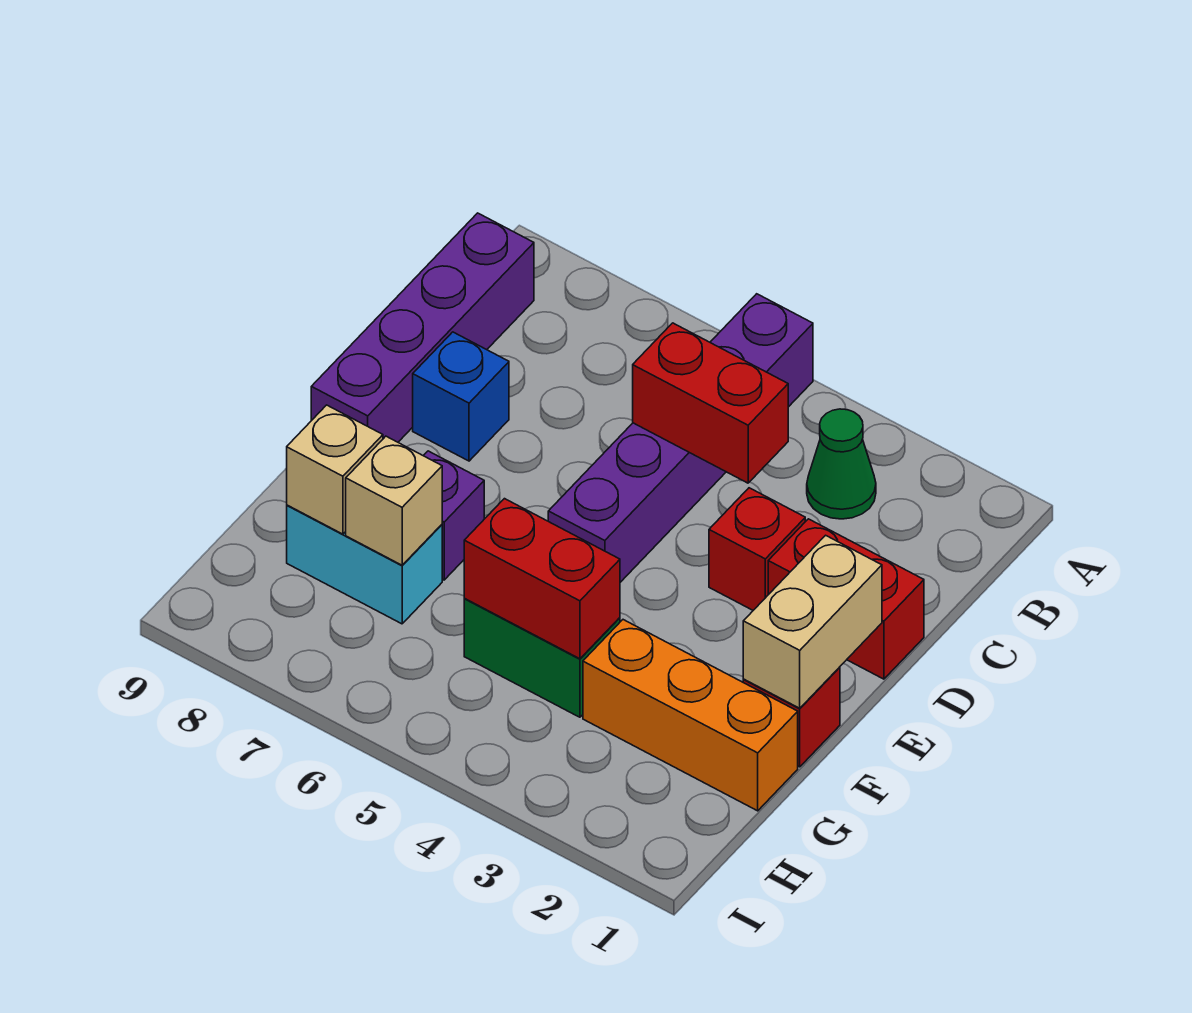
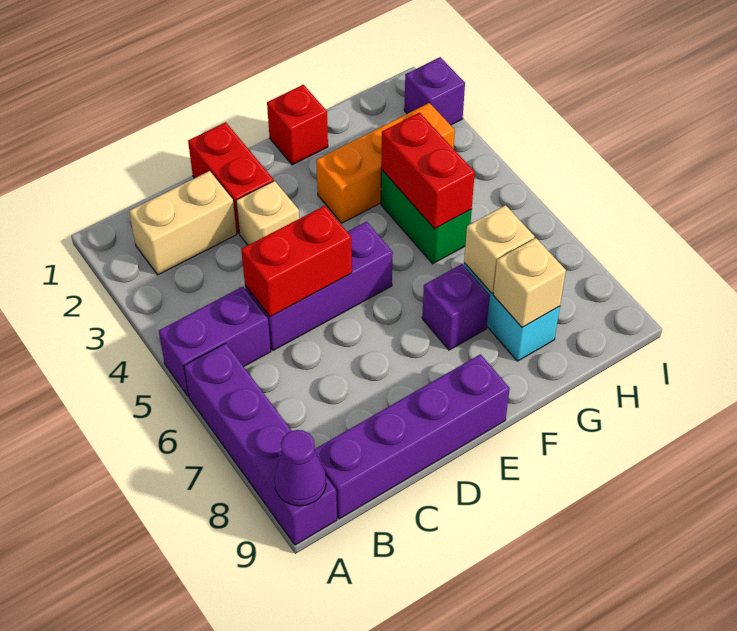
none -> purple 1x4 brick [184,343,337,545]
none -> purple 1x1 cone [274,430,326,506]
green 1x1 cone [807,409,876,519] -> none
red 1x2 brick [633,323,788,483] -> red 1x2 brick turned to [241,206,352,317]
red 1x1 brick [709,488,805,610] -> tan 1x1 brick [236,181,299,245]
blue 1x1 brick [413,332,509,461] -> none
tan 1x2 brick [743,535,882,708] -> tan 1x2 brick moved to [129,171,237,275]
orange 1x3 brick [583,620,798,811] -> orange 1x3 brick turned to [316,103,455,223]
none -> purple 1x1 brick [404,57,465,125]

